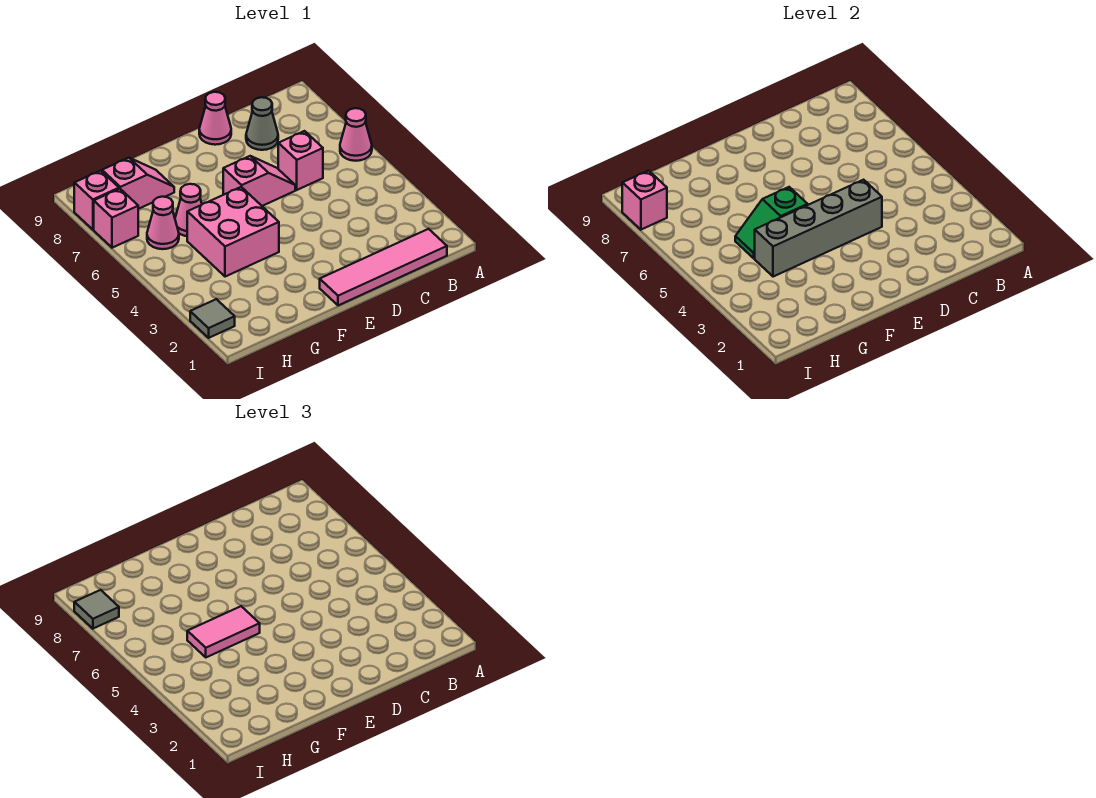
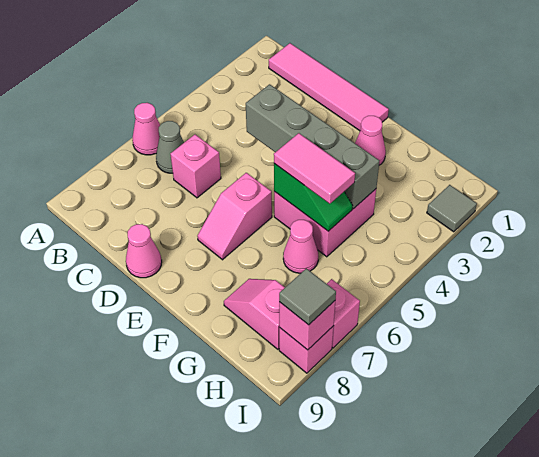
grey 1x1 cone [246,97,278,150] -> grey 1x1 cone moved to [156,121,184,173]
pink 1x2 slope [223,156,295,206] -> pink 1x2 slope turned to [197,173,272,260]
pink 1x1 cone [147,197,179,249] -> pink 1x1 cone moved to [355,116,386,165]

